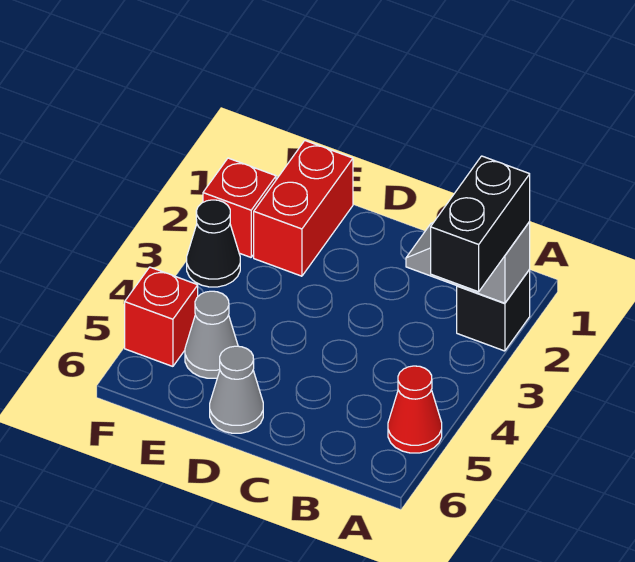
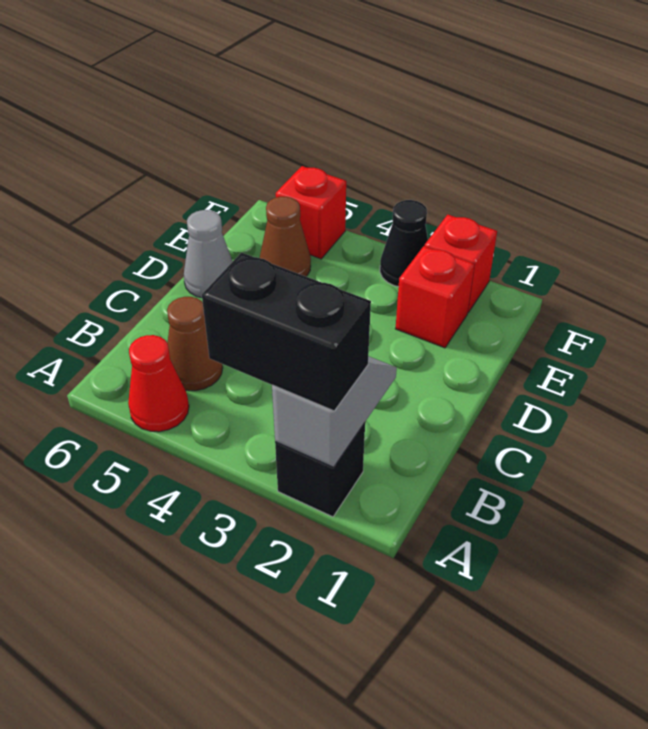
none -> brown 1x1 cone [167,297,223,391]
red 1x2 brick [254,141,353,276] -> red 1x1 brick [396,246,475,348]
grey 1x1 cone [185,291,238,378] -> brown 1x1 cone [260,197,311,276]

